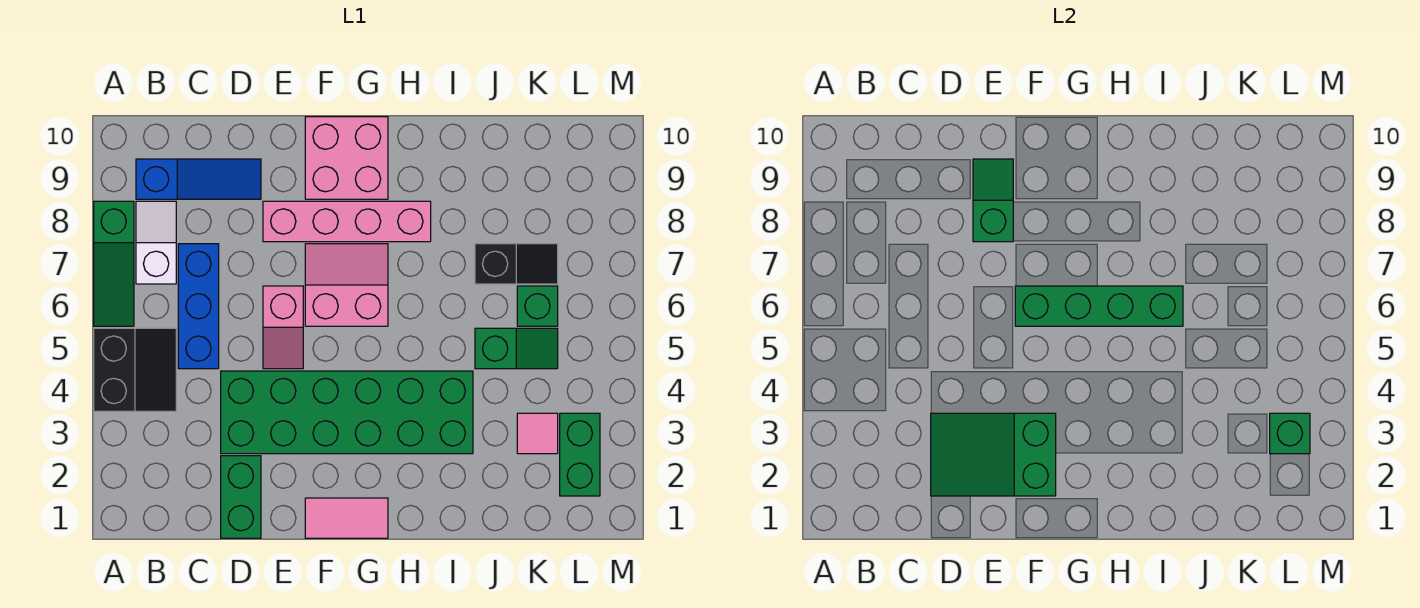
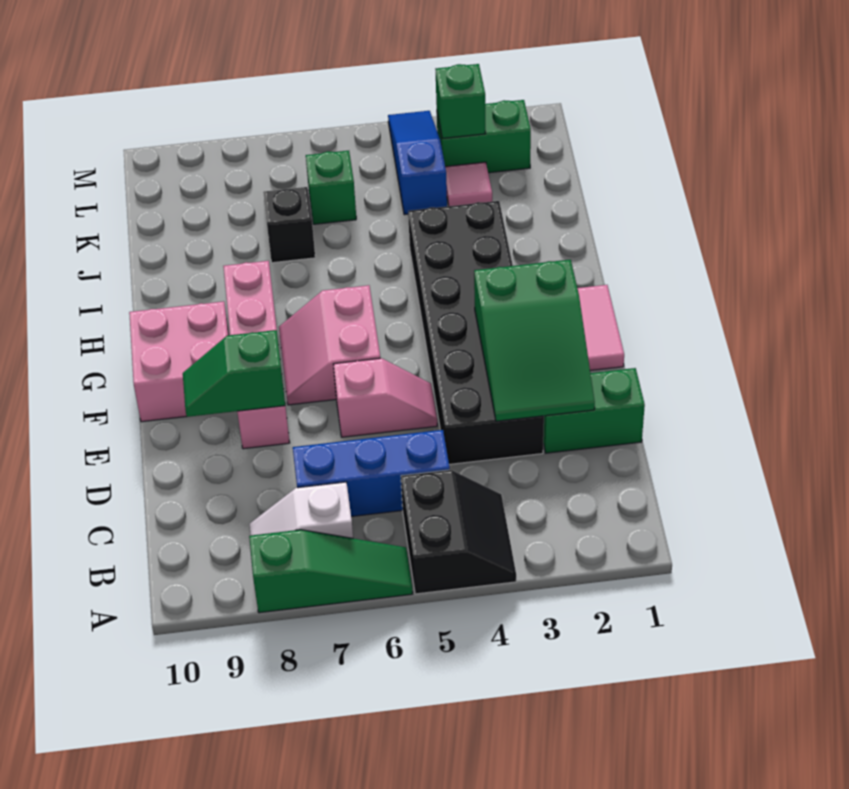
black 2x2 slope [94,328,176,411] -> black 2x2 slope turned to [401,470,516,594]
blue 1x3 slope [136,159,261,199] -> blue 1x3 slope moved to [388,111,447,215]
green 2x6 brick [221,371,473,454] -> black 2x6 brick [408,201,544,464]
green 1x4 brick [1015,286,1183,326] -> none
green 1x2 slope [475,328,558,369] -> none

